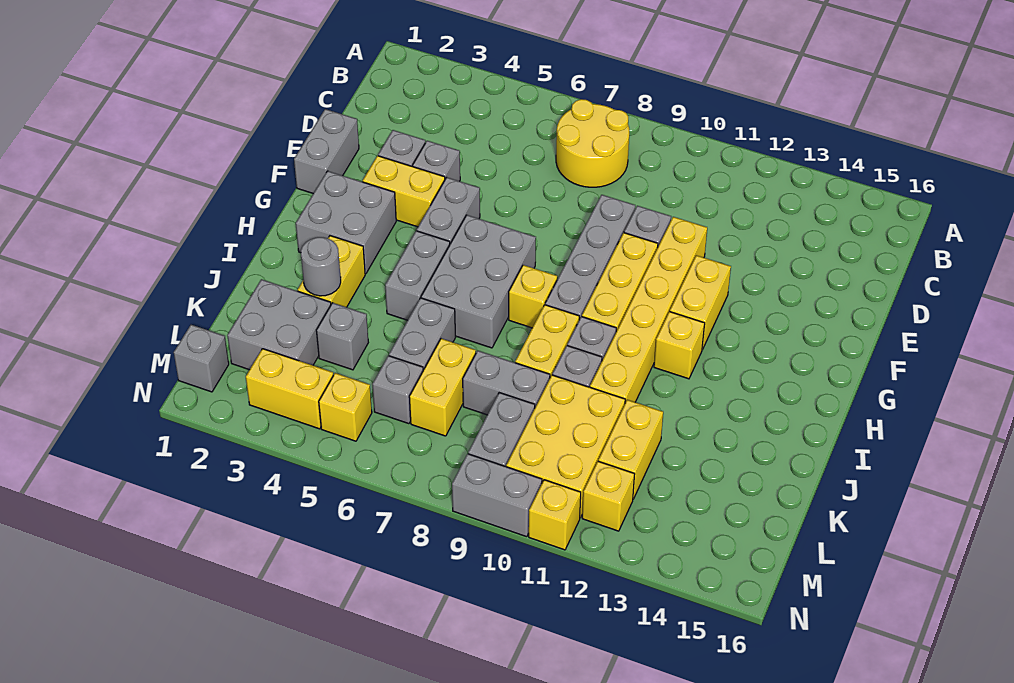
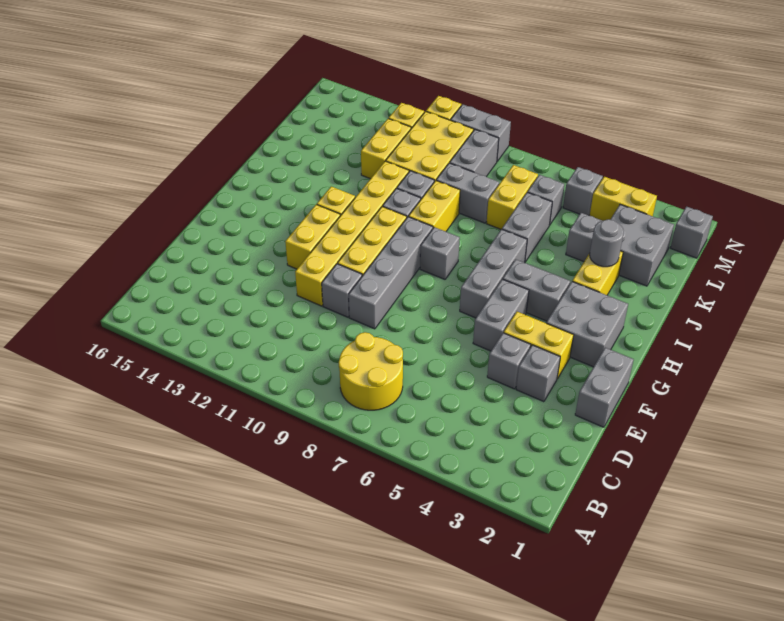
grey 2x3 brick [421,215,536,348] -> grey 1x3 brick [460,229,527,318]
grey 1x2 brick [385,231,450,320] -> grey 1x2 brick turned to [503,259,570,321]
yellow 1x1 brick [509,265,557,328] -> grey 1x1 brick [420,227,460,279]
yellow 1x1 brick [319,373,372,441] -> grey 1x1 brick [563,167,603,215]

